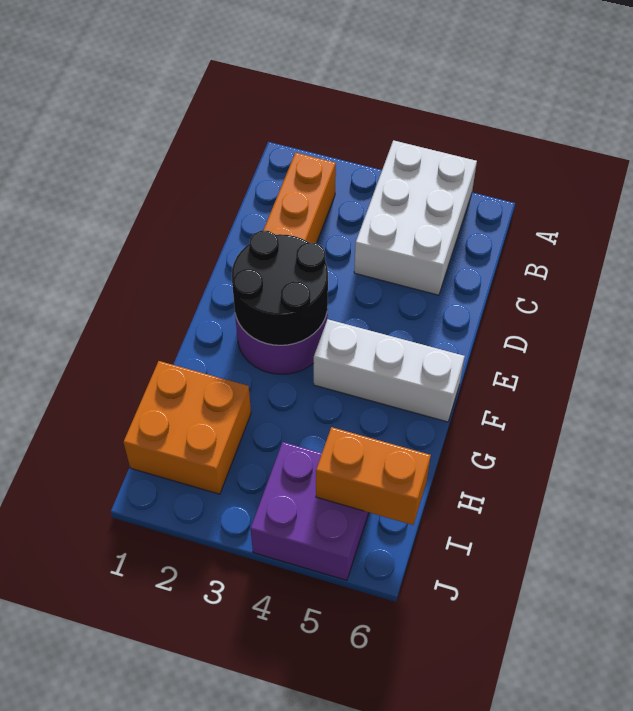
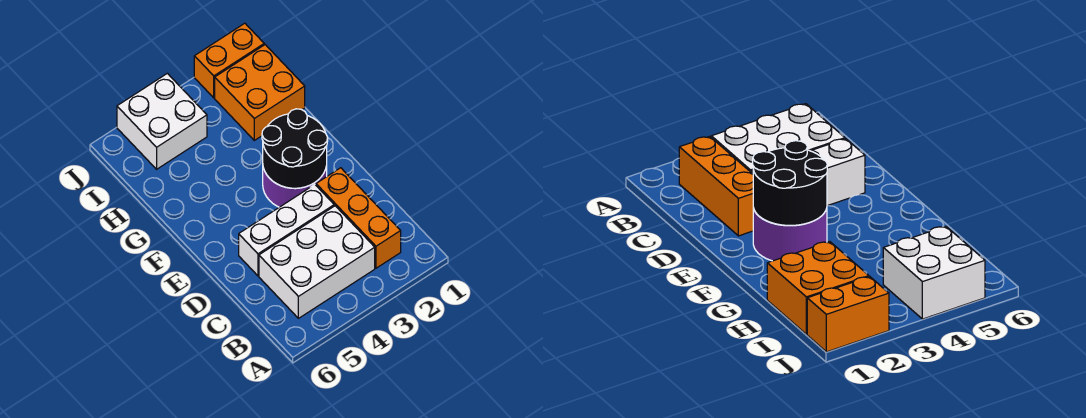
white 2x3 brick [354,140,477,295] -> white 2x3 brick turned to [259,206,375,318]
white 1x3 brick [314,319,465,422] -> white 1x3 brick moved to [239,185,334,276]
purple 2x2 brick [251,442,369,580] -> white 2x2 brick [117,73,207,169]
orange 1x2 brick [316,427,431,525] -> orange 1x2 brick moved to [194,23,264,98]

